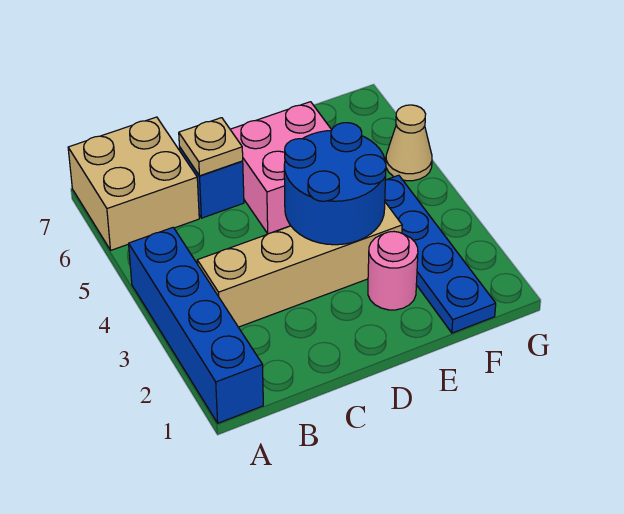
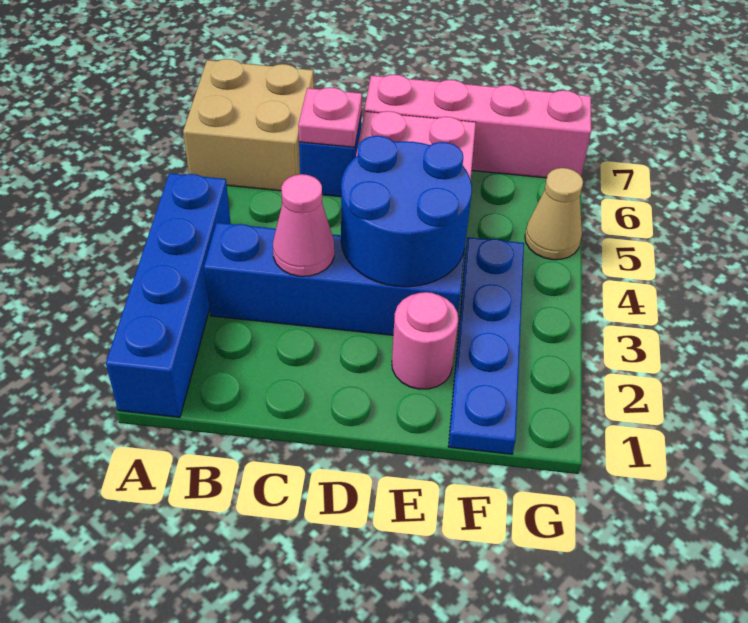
tan 1x4 brick [197,202,402,327] -> blue 1x4 brick [204,223,465,335]
none -> pink 1x1 cone [273,174,334,276]
tan 1x1 plate [179,118,243,176] -> pink 1x1 plate [298,87,362,147]
none -> pink 1x4 brick [365,74,591,178]

